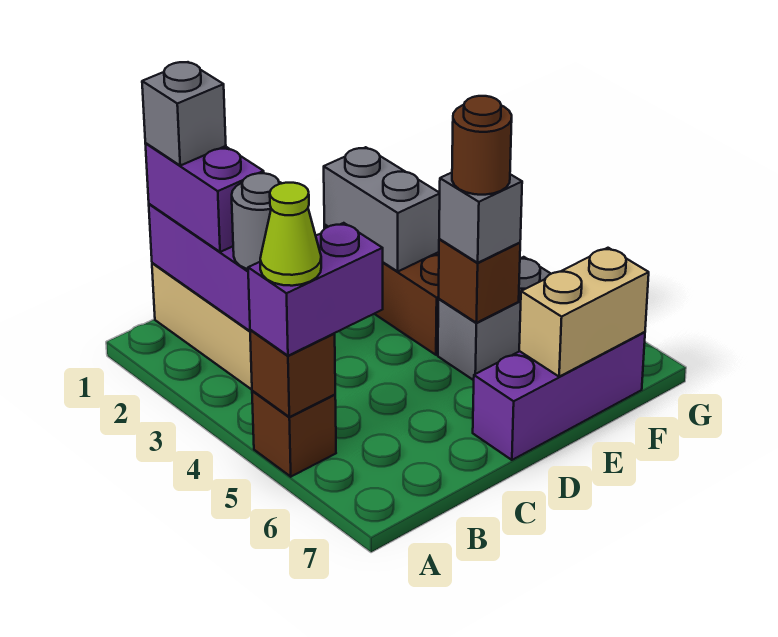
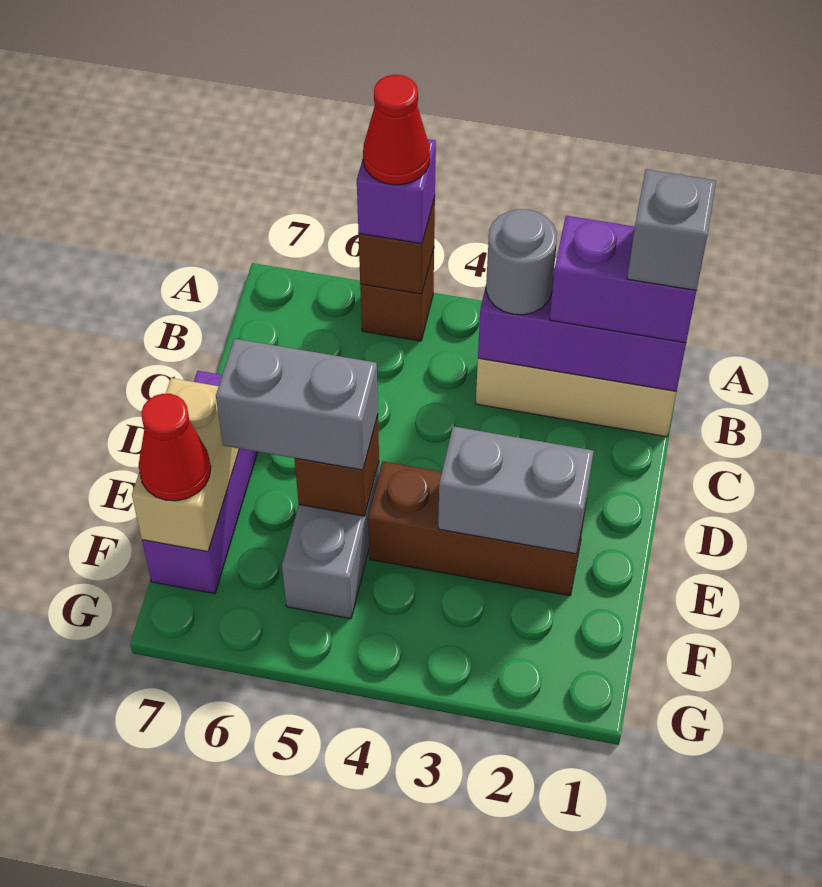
purple 1x2 brick [248,223,383,356] -> purple 1x1 brick [357,139,436,244]
lime 1x1 cone [260,183,321,286] -> red 1x1 cone [363,75,430,185]
grey 1x1 brick [439,173,522,263] -> grey 1x2 brick [216,339,378,470]
brown 1x1 round brick [452,96,512,195] -> none
none -> red 1x1 cone [138,394,211,501]

